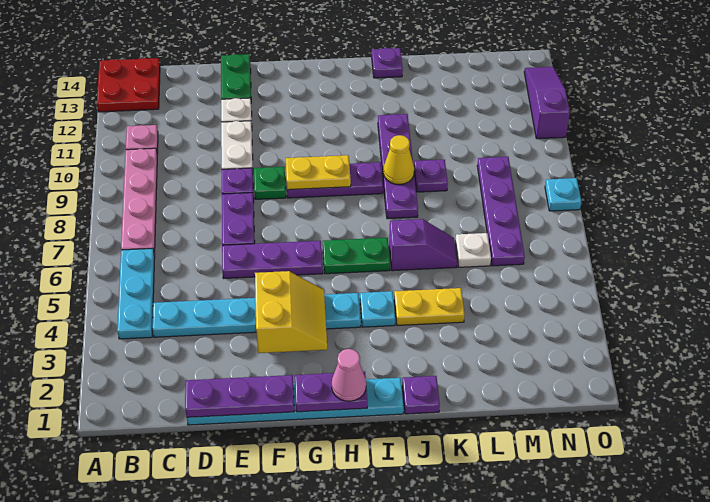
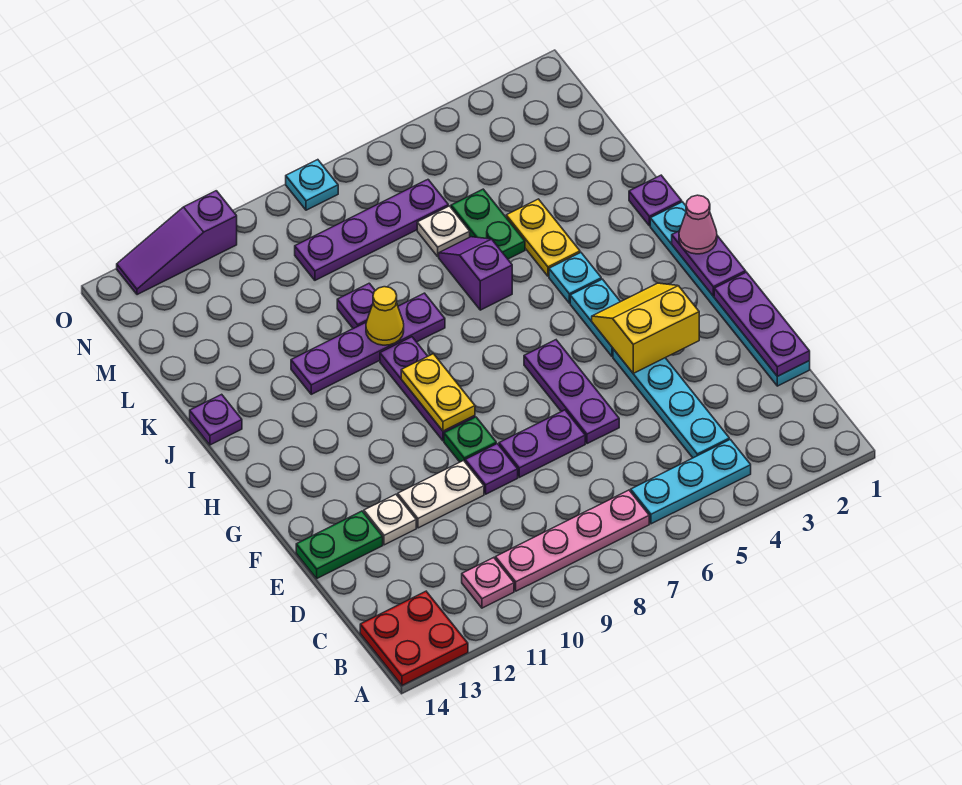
green 1x2 plate [323,238,390,274] -> green 1x2 plate moved to [451,189,525,259]

